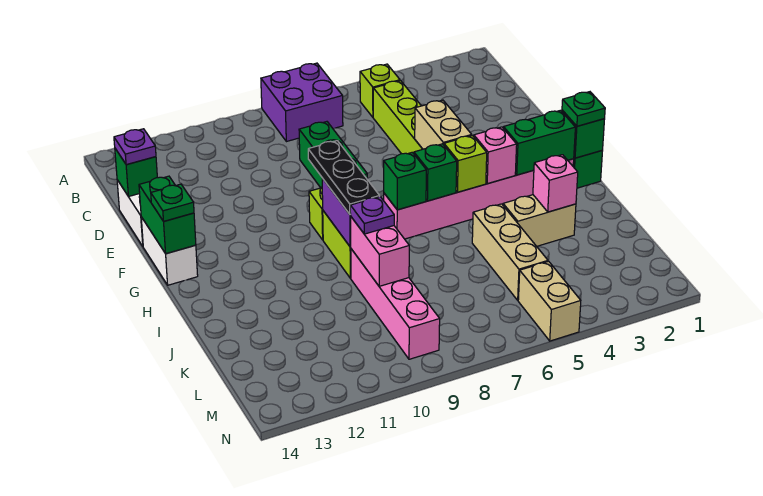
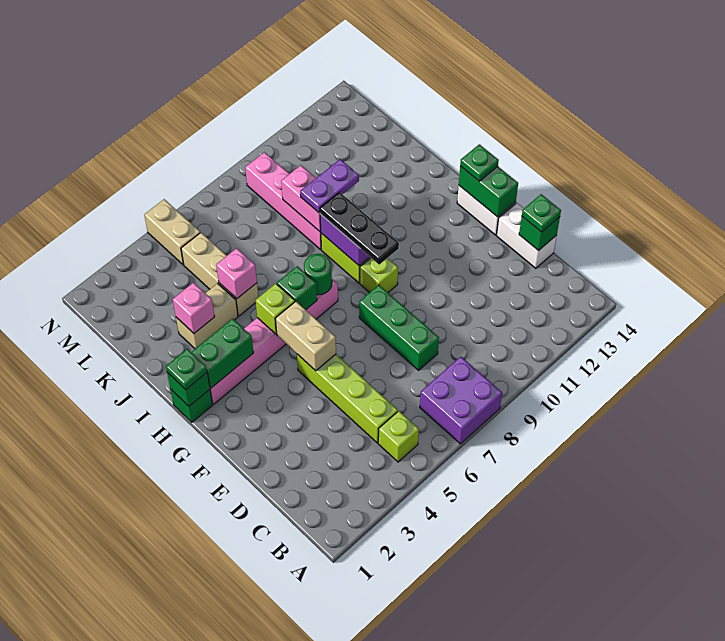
purple 1x1 plate [114,129,156,165] -> green 1x1 plate [522,194,561,232]
pink 1x1 brick [474,127,517,184] -> pink 1x1 brick moved to [216,248,257,299]
green 1x1 brick [384,152,426,210] -> green 1x1 round brick [304,254,332,295]
purple 1x1 plate [350,197,394,234] -> purple 1x2 plate [300,159,359,213]

